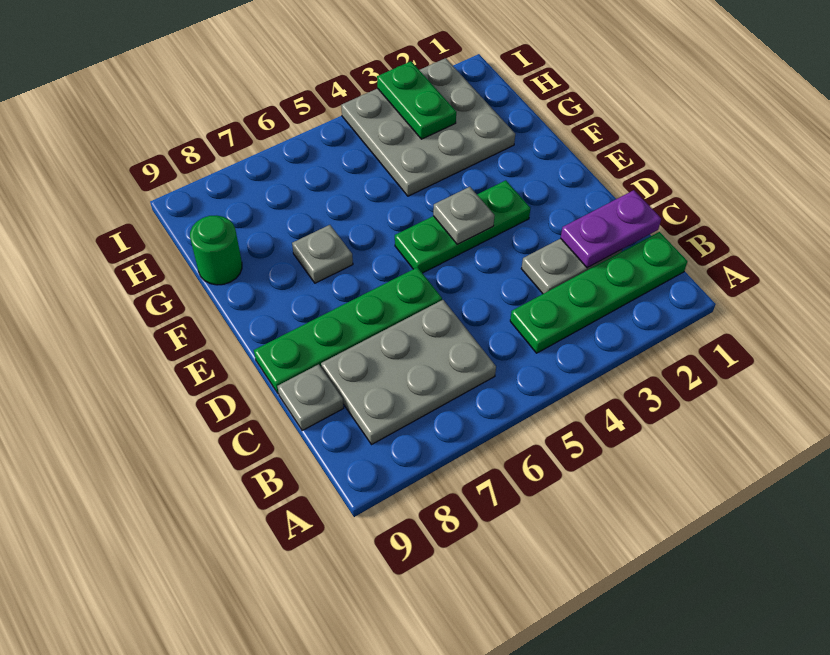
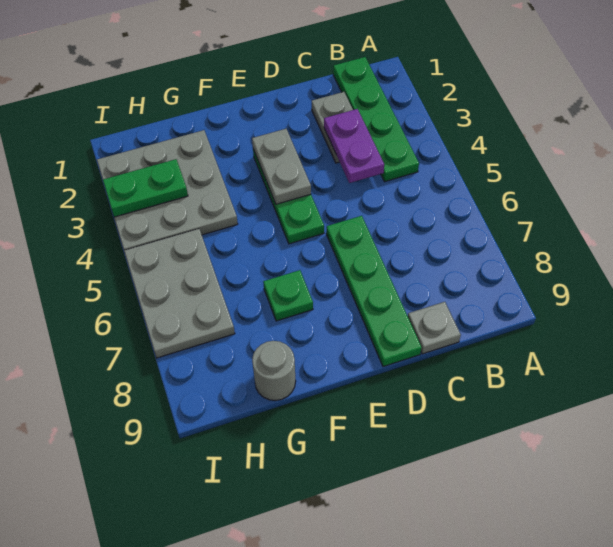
grey 2x3 plate [321,300,496,444] -> grey 2x3 plate moved to [124,229,235,358]
purple 1x2 plate [561,190,661,268] -> purple 1x2 plate moved to [324,109,384,183]
grey 1x1 plate [433,187,495,244] -> grey 1x2 plate [252,129,311,204]
grey 1x1 plate [292,225,353,283] -> green 1x1 plate [263,270,313,321]
green 1x1 round brick [190,215,242,285] -> grey 1x1 round brick [252,341,296,401]

